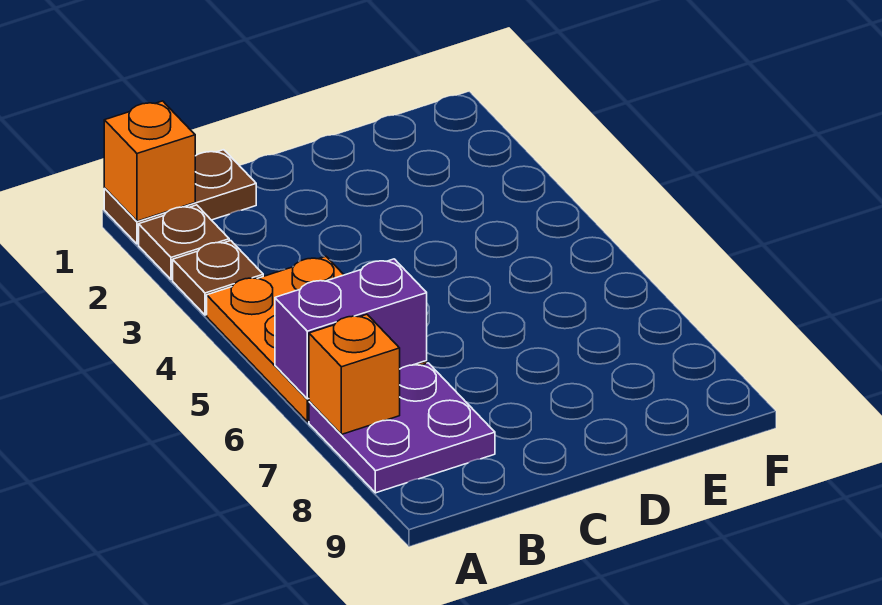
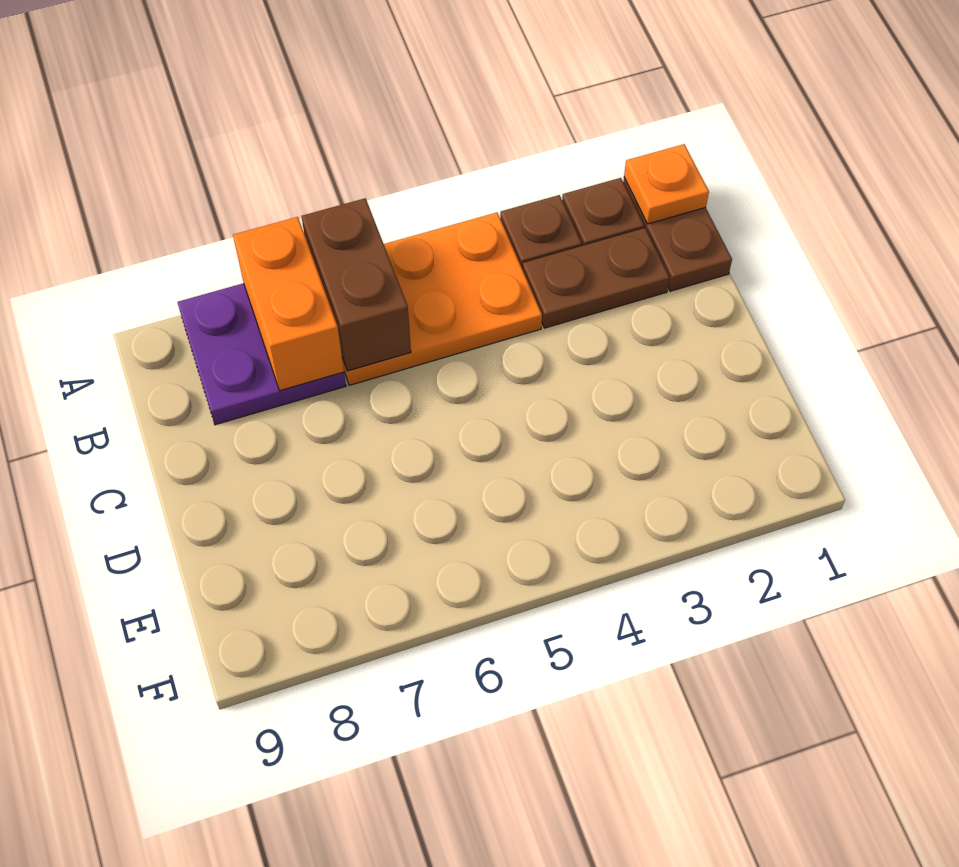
orange 1x1 brick [104,101,195,221] -> orange 1x1 plate [624,144,709,224]
purple 1x2 brick [275,259,427,399] -> brown 1x2 brick [301,198,411,371]
orange 1x1 brick [309,314,400,434] -> orange 1x2 brick [233,217,344,391]
none -> brown 1x2 plate [523,228,670,328]

